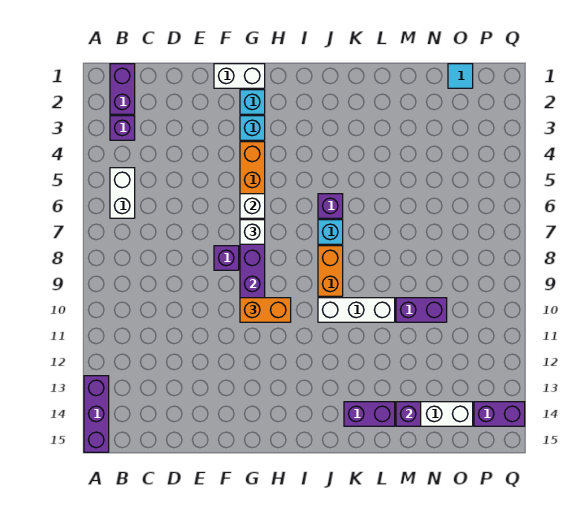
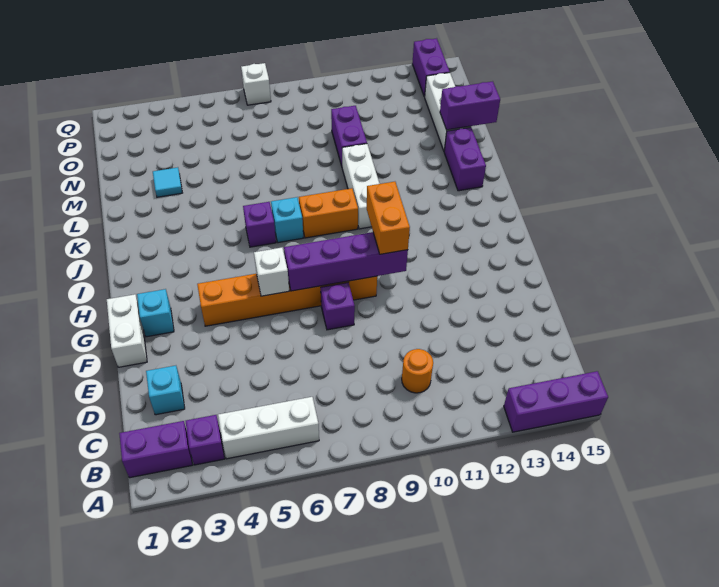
white 1x2 brick [110,168,135,218] -> white 1x3 brick [218,397,319,459]
none -> orange 1x1 round brick [402,349,433,393]
cyan 1x1 brick [240,116,265,140] -> cyan 1x1 brick moved to [146,366,185,415]
white 1x1 brick [240,220,265,244] -> white 1x1 brick moved to [241,63,271,105]
purple 1x1 brick [396,402,421,426] -> purple 1x2 brick [440,81,500,130]
cyan 1x1 tile [448,64,473,88] -> cyan 1x1 tile moved to [153,167,182,197]

